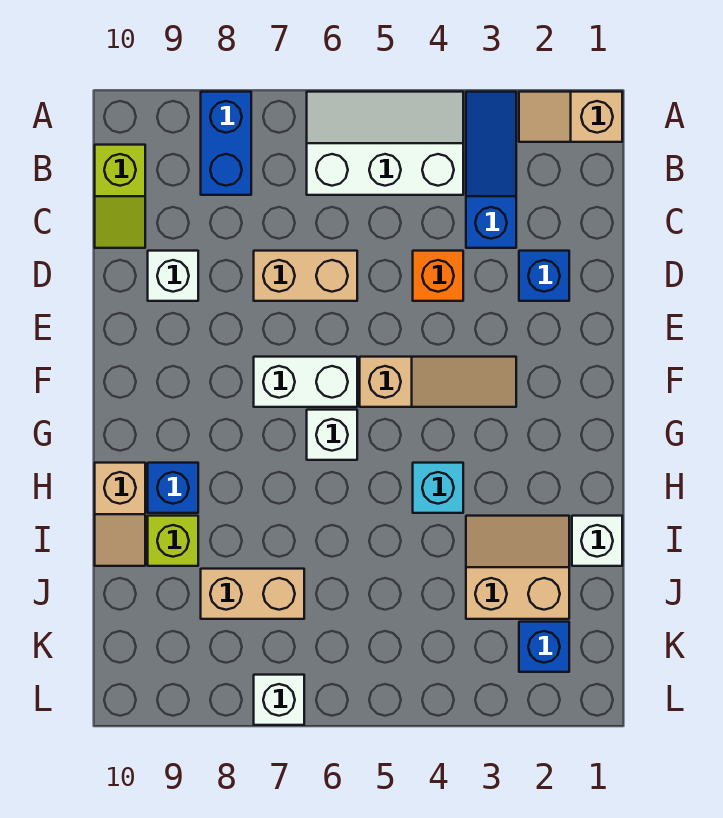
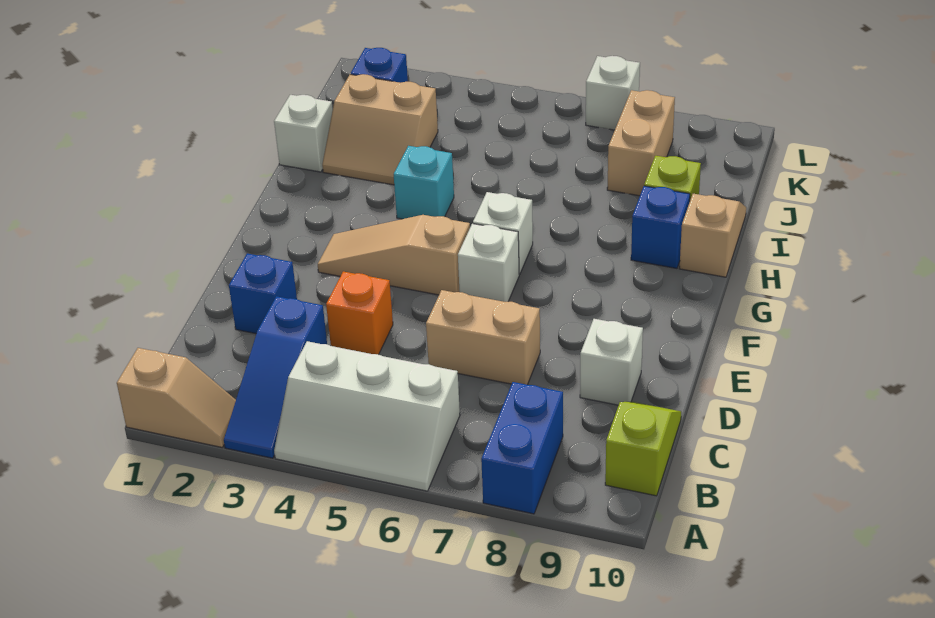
white 1x2 brick [254,357,357,407] -> white 1x1 brick [458,224,519,302]
tan 1x2 brick [201,569,304,619] -> tan 1x2 brick turned to [607,90,675,196]

